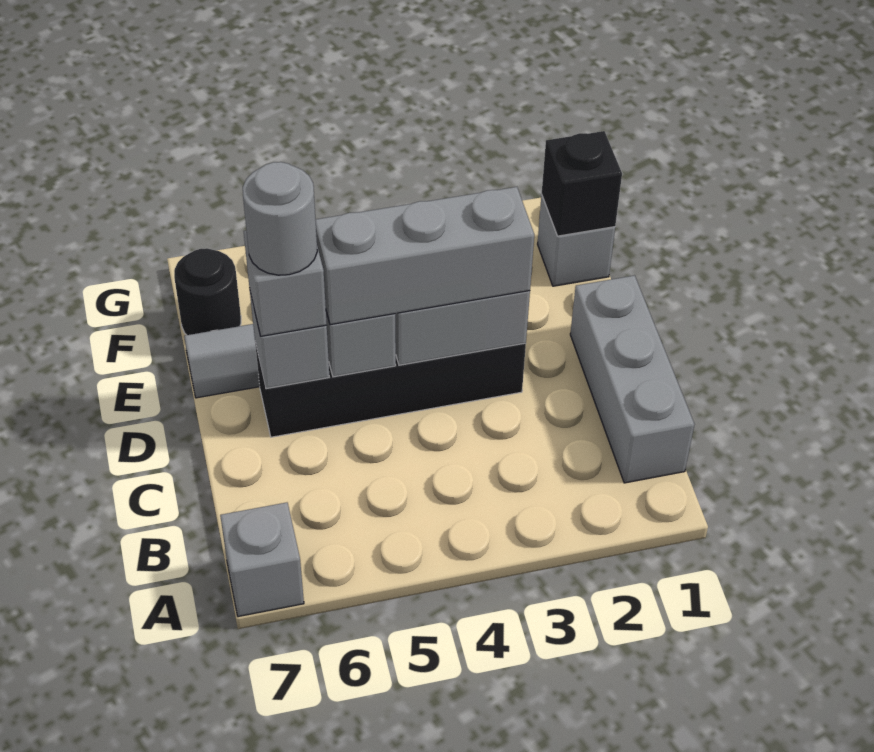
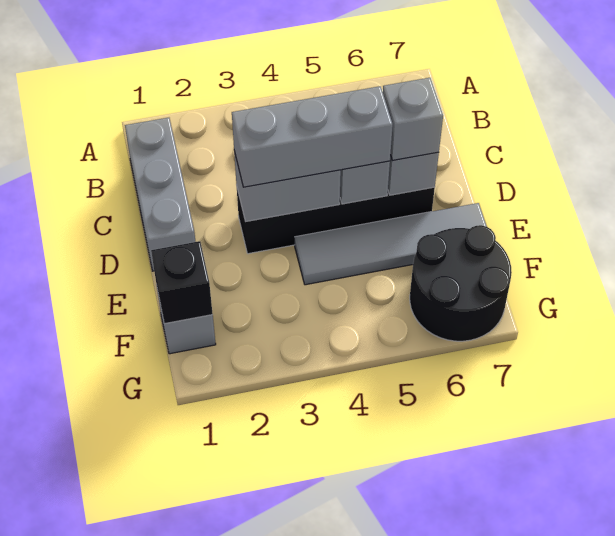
grey 1x1 brick [220,503,304,617] -> none
grey 1x1 round brick [243,162,317,275] -> none
black 1x1 round brick [174,248,241,335] -> black 2x2 round brick [410,225,512,341]

